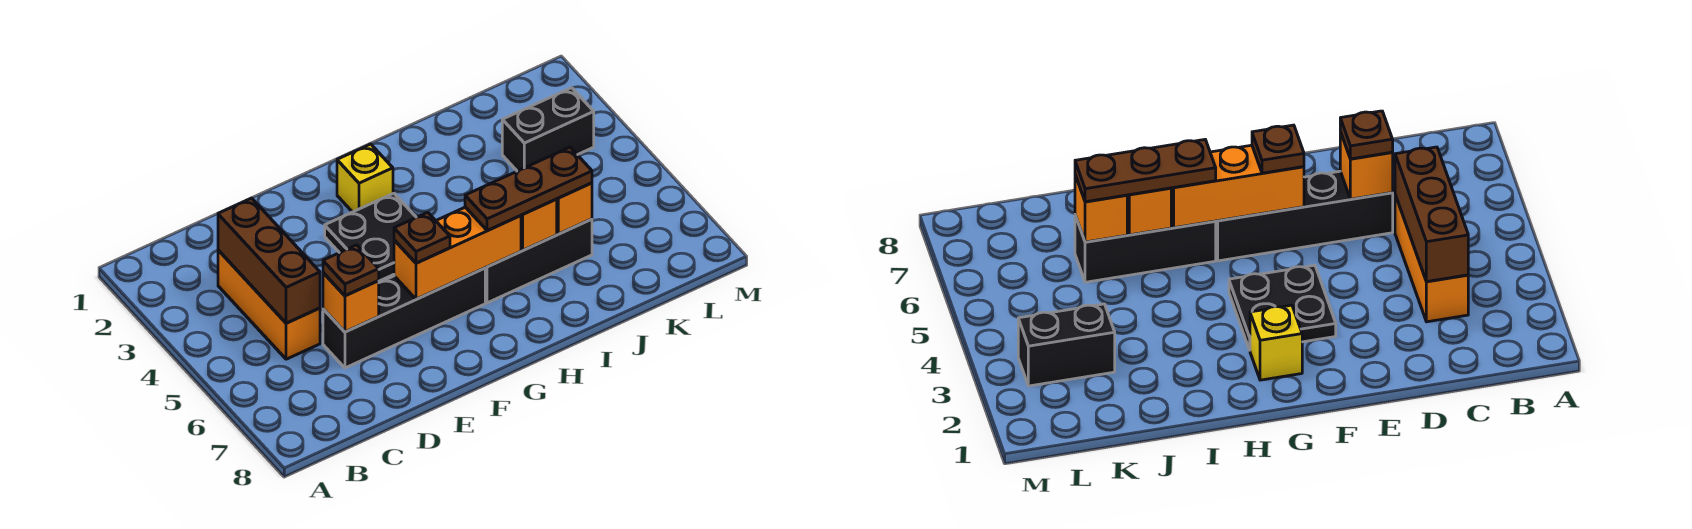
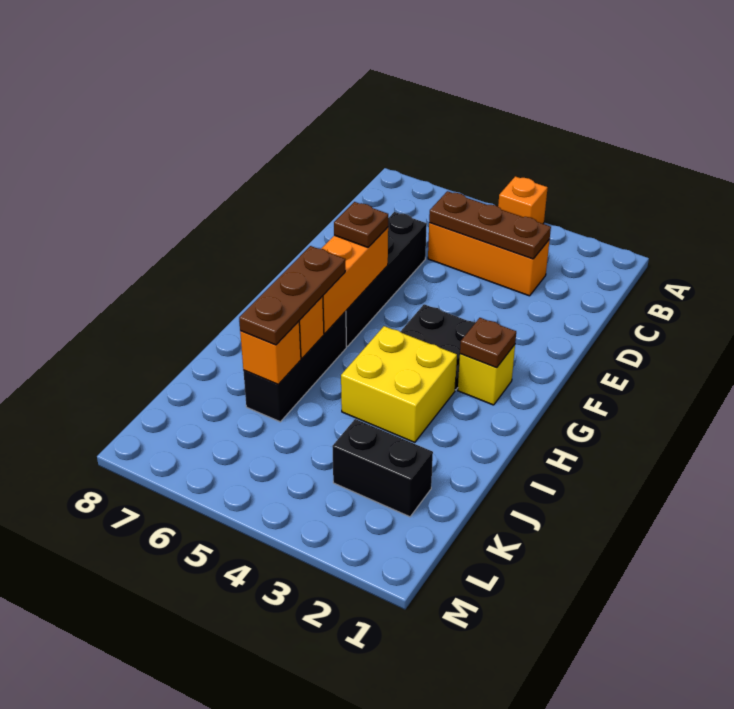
brown 1x3 brick [218,198,320,323] -> brown 1x3 plate [429,191,551,259]
orange 1x1 brick [323,273,379,332] -> orange 1x1 brick moved to [498,176,548,224]
brown 1x1 plate [323,245,379,296] -> brown 1x1 plate moved to [460,318,516,368]
none -> yellow 2x2 brick [341,326,457,442]
black 1x2 brick [502,88,594,171] -> black 1x2 brick turned to [332,419,433,517]

